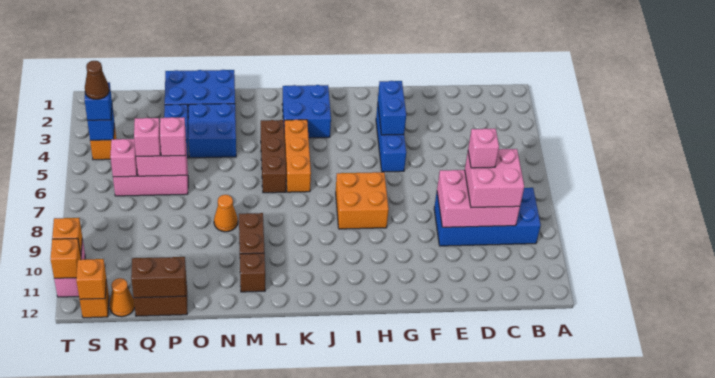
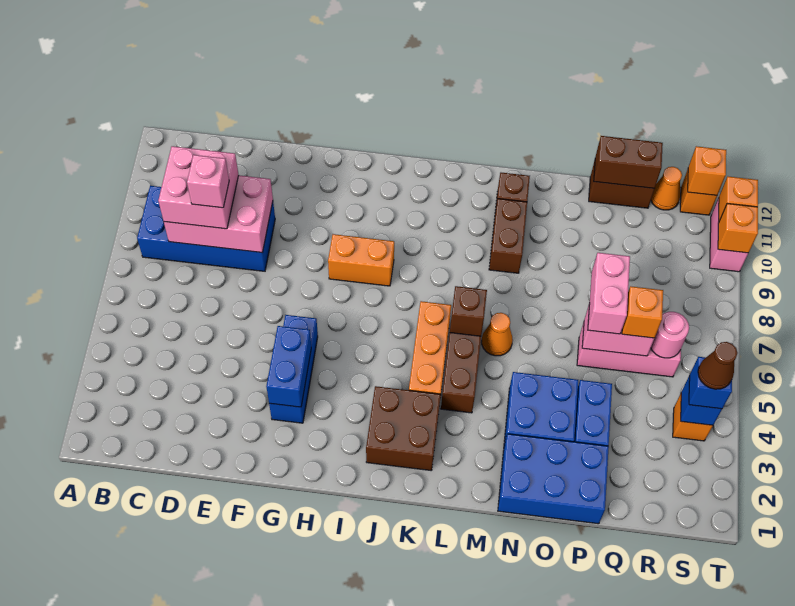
orange 2x2 brick [336,172,389,229] -> orange 1x2 brick [328,234,394,286]
blue 2x2 brick [282,85,331,138] -> brown 2x2 brick [366,386,441,470]
none -> brown 1x1 brick [450,286,487,336]
orange 1x1 cone [214,195,238,232] -> orange 1x1 cone moved to [482,313,513,356]
pink 1x1 brick [160,117,186,156] -> pink 1x2 brick [588,253,630,334]
pink 1x1 brick [134,118,161,157] -> orange 1x1 brick [622,286,663,338]
pink 1x1 brick [110,139,137,177] -> pink 1x1 round brick [651,312,689,358]

